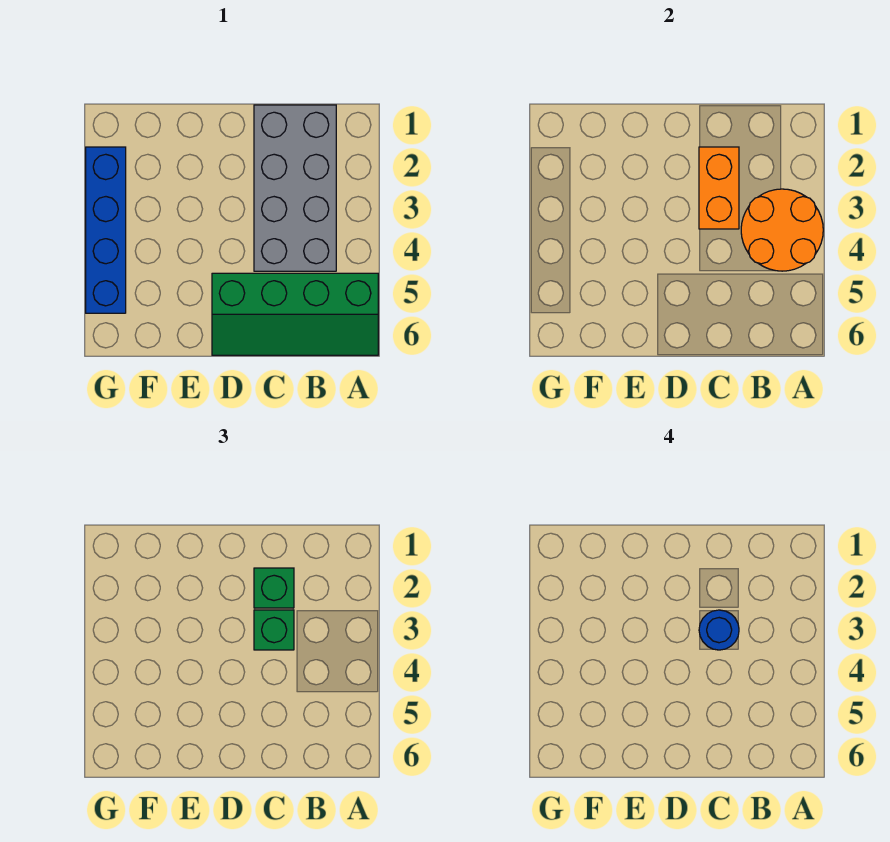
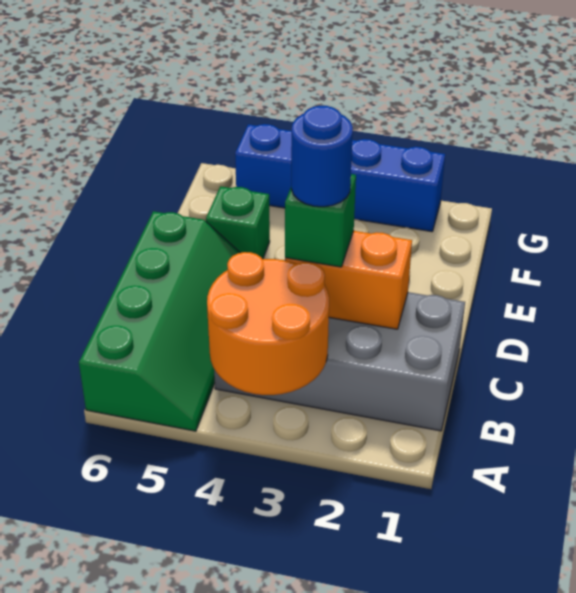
green 2x4 slope [212,273,378,355] -> green 2x4 slope turned to [79,211,240,431]
green 1x1 brick [254,568,294,608] -> green 1x1 brick moved to [206,186,270,259]

